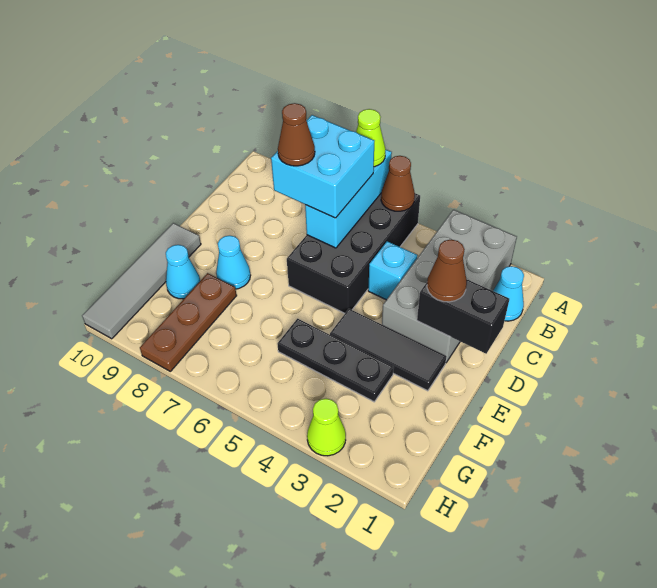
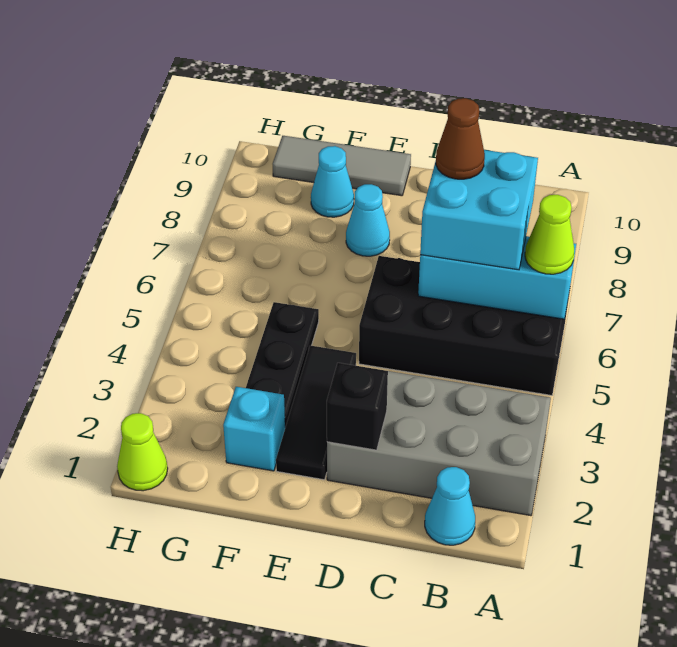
brown 1x1 cone [381,156,415,211] -> none
cyan 1x1 brick [368,241,417,300] -> cyan 1x1 brick moved to [223,387,285,471]
black 1x2 brick [417,279,509,354] -> black 1x1 brick [327,363,388,450]
brown 1x1 cone [427,240,467,302] -> none
grey 1x4 tile [82,223,201,339] -> grey 1x3 tile [273,136,411,196]
brown 1x3 plate [140,273,237,371] -> none
lime 1x1 cone [307,399,346,456] -> lime 1x1 cone moved to [117,413,168,491]

